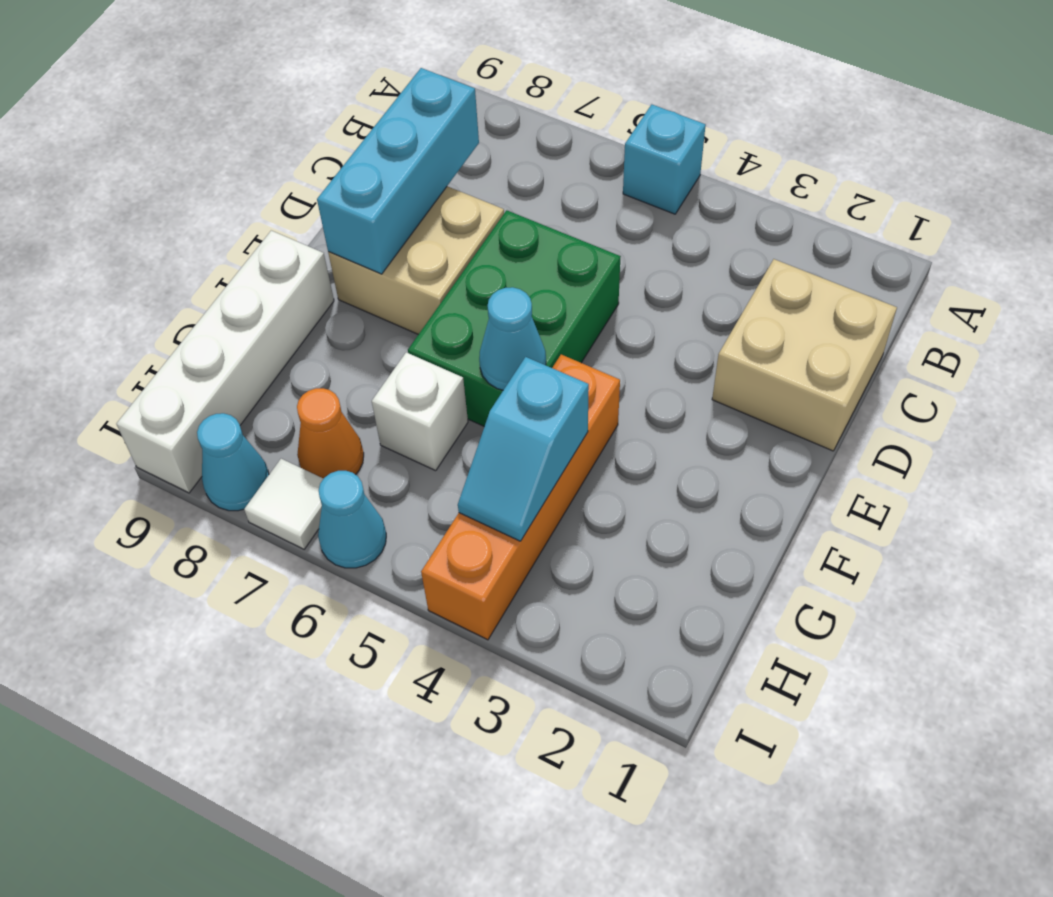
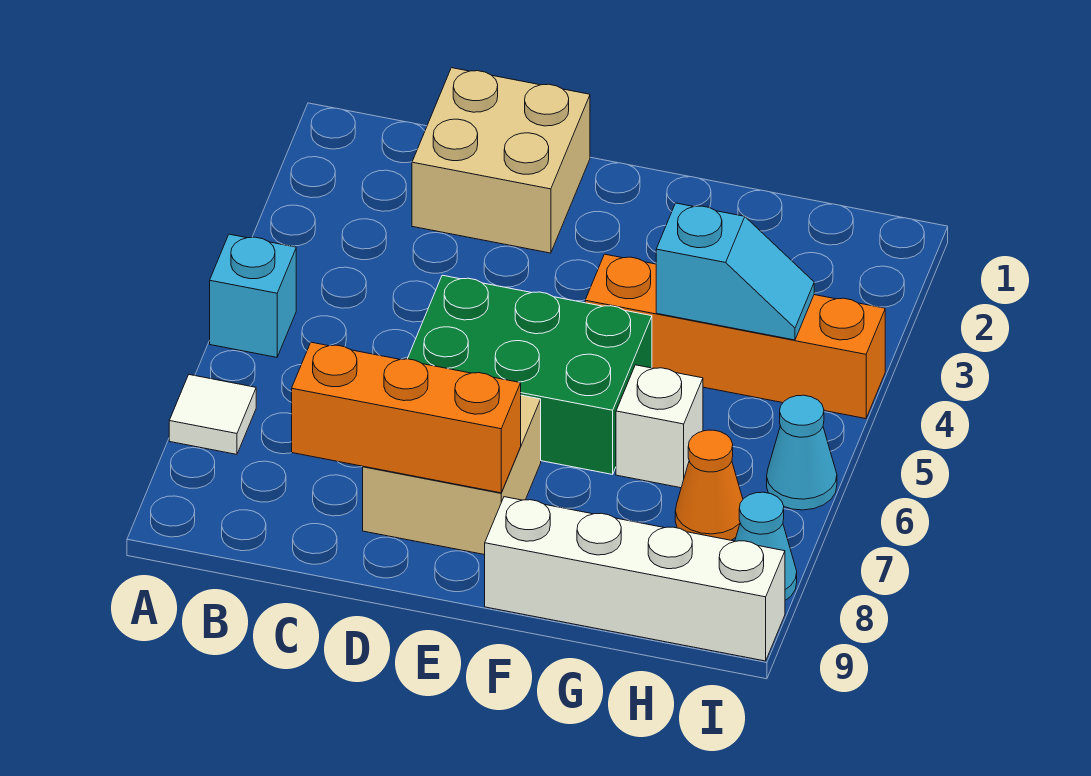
cyan 1x3 brick [317,68,479,274] -> orange 1x3 brick [292,342,521,493]
cyan 1x1 cone [479,287,546,390] -> none
white 1x1 tile [244,459,324,549] -> white 1x1 tile moved to [169,375,256,454]

